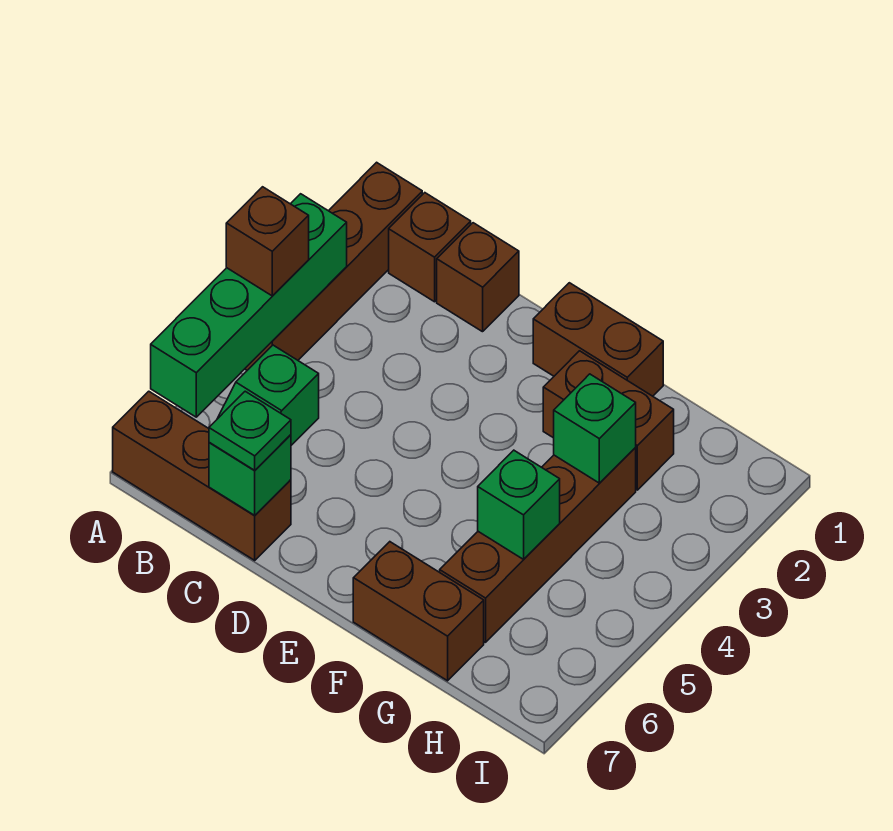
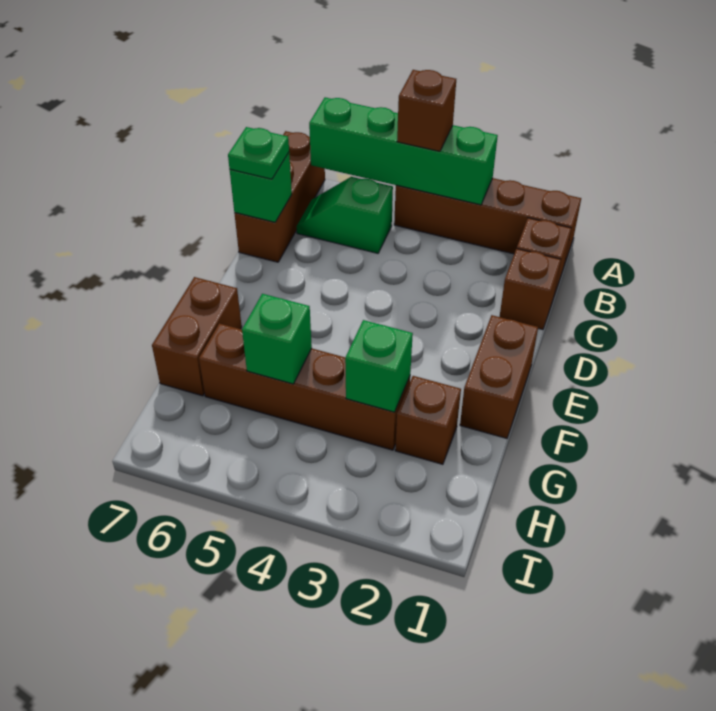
brown 1x2 brick [543,351,674,490] -> brown 1x1 brick [395,376,461,464]

